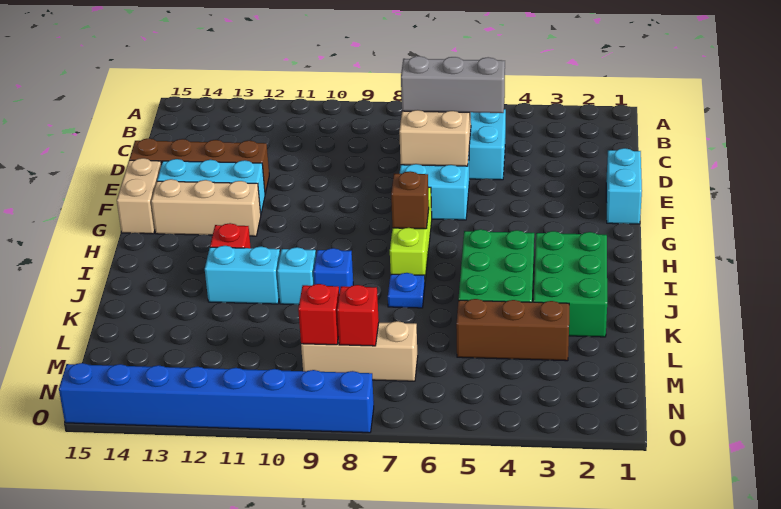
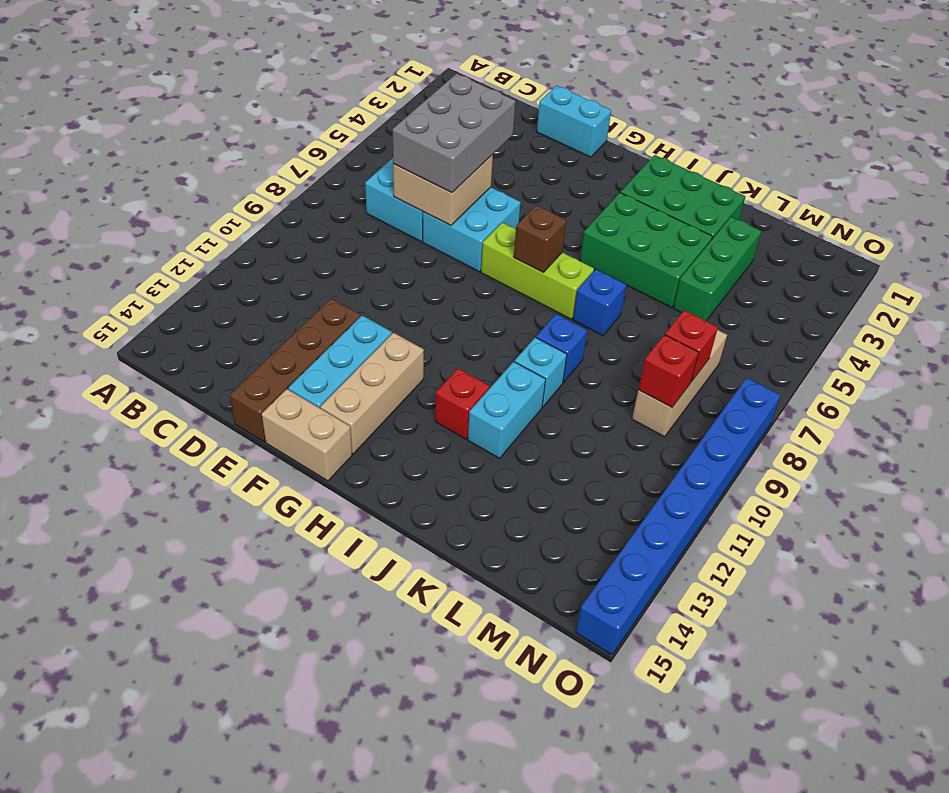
grey 1x3 brick [401,56,505,113] -> grey 2x3 brick [393,74,515,192]
blue 1x1 plate [388,273,425,308] -> blue 1x1 brick [573,269,626,336]
brown 1x3 brick [456,299,569,361] -> green 1x3 brick [673,217,761,321]

